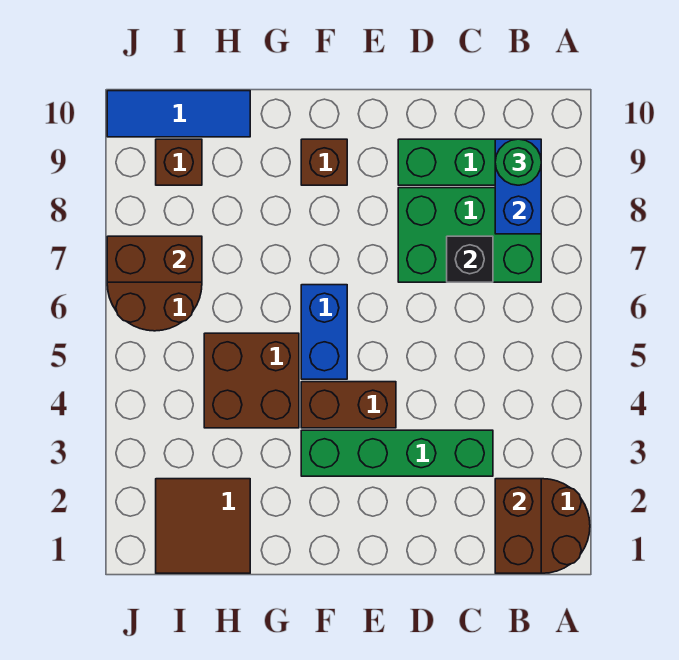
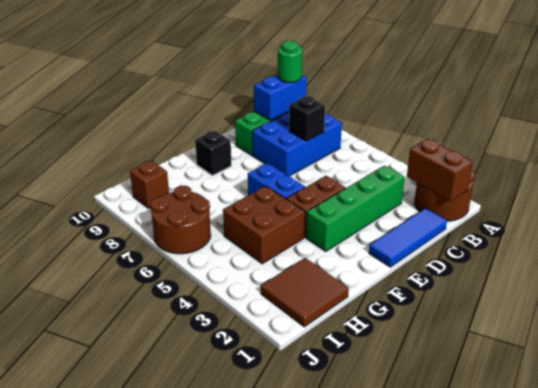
green 2x3 brick [398,188,541,282] -> blue 2x3 brick [252,113,342,176]
blue 1x2 brick [495,139,541,234] -> blue 1x2 brick turned to [254,74,307,120]
brown 1x1 brick [301,139,347,185] -> black 1x1 brick [195,130,231,176]
blue 1x3 tile [107,91,250,137] -> blue 1x3 tile moved to [369,208,447,267]
brown 1x2 brick [107,236,202,282] -> none

